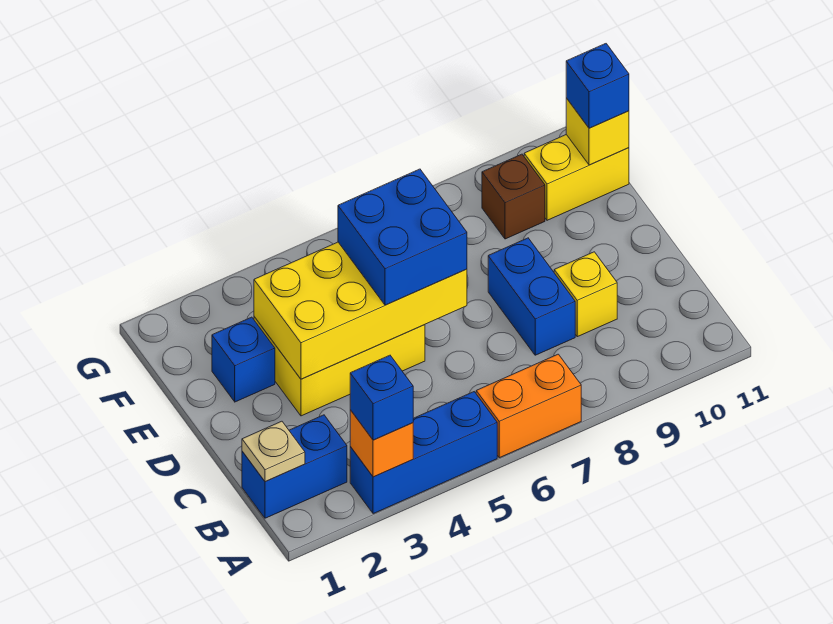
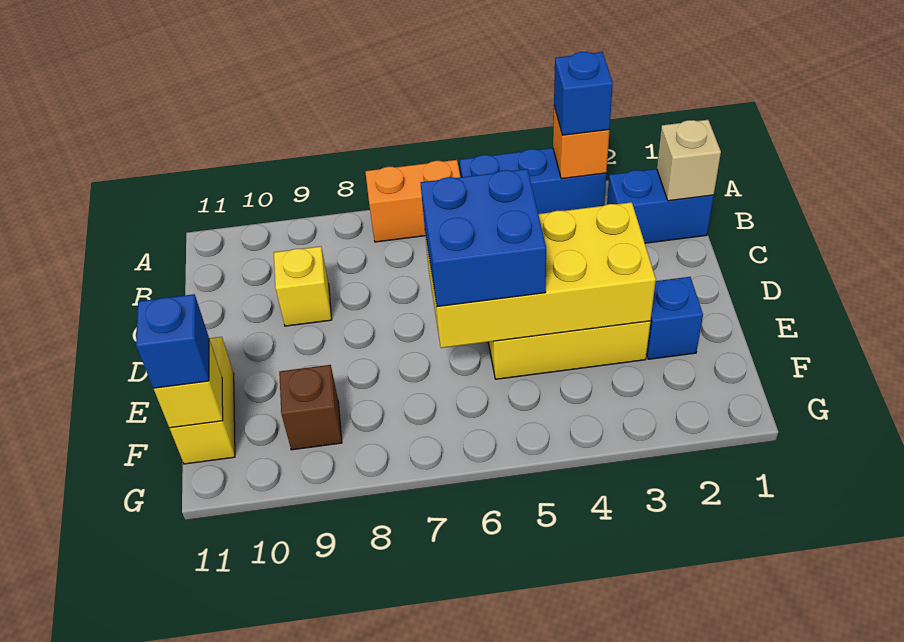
tan 1x1 plate [242,421,305,482] -> tan 1x1 brick [657,120,721,201]
blue 1x2 brick [488,238,575,355] -> none
yellow 1x2 brick [524,135,629,220] -> yellow 1x2 brick turned to [170,337,235,464]

